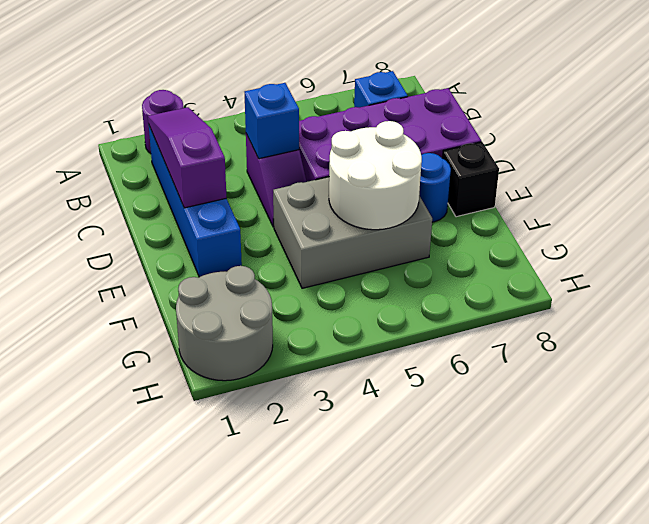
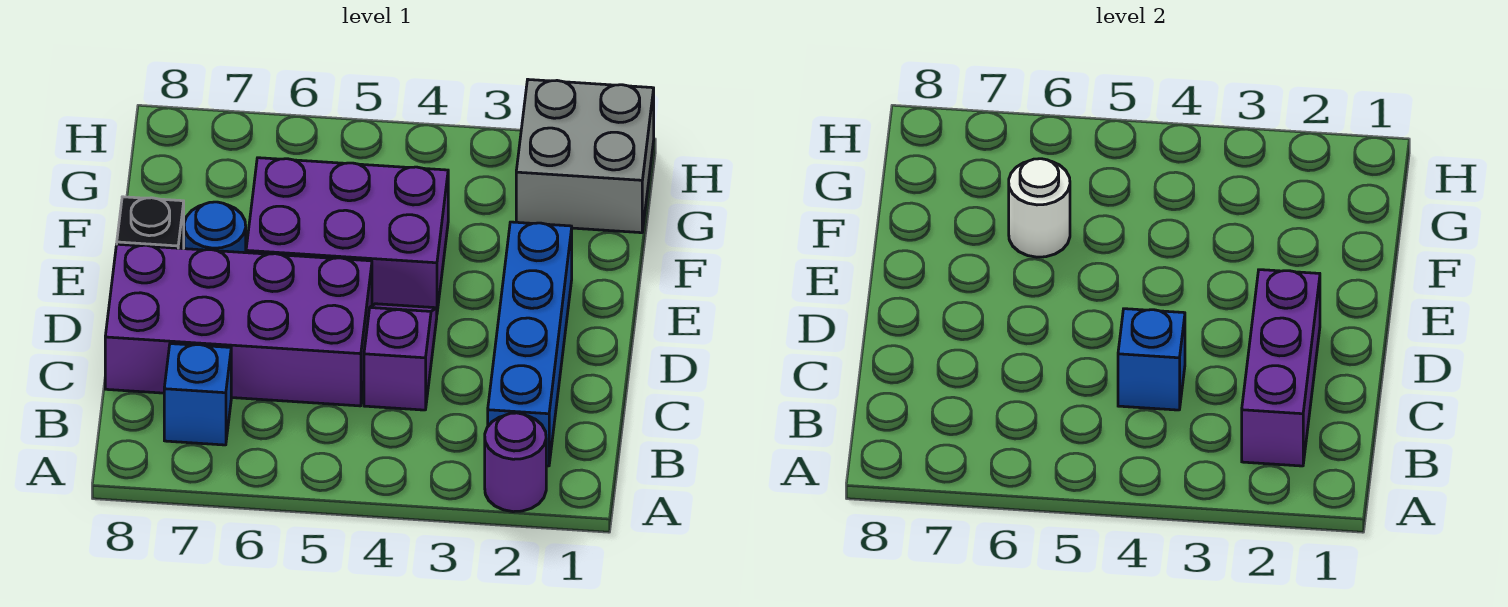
purple 1x3 slope [148,107,227,208] -> purple 1x3 brick [1242,270,1320,466]
grey 2x3 brick [273,177,432,288] -> purple 2x3 brick [246,158,448,311]
white 2x2 round brick [329,121,422,230] -> white 1x1 round brick [1009,159,1070,257]
grey 2x2 round brick [176,266,273,381] -> grey 2x2 brick [516,80,654,233]

